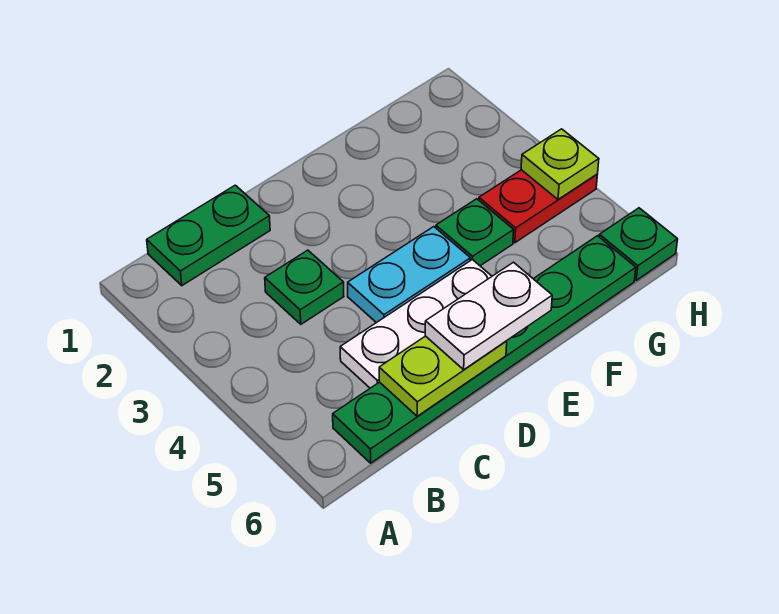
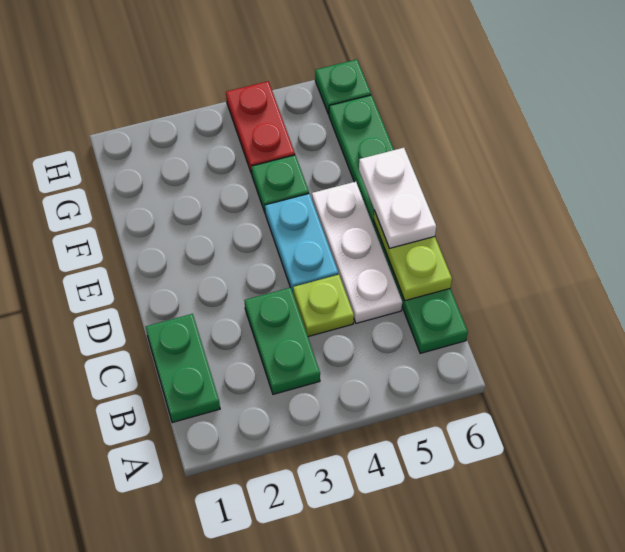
green 1x1 plate [265,250,344,324] -> green 1x2 plate [245,287,320,394]
lime 1x1 plate [521,129,599,199] -> lime 1x1 plate moved to [293,275,354,337]

